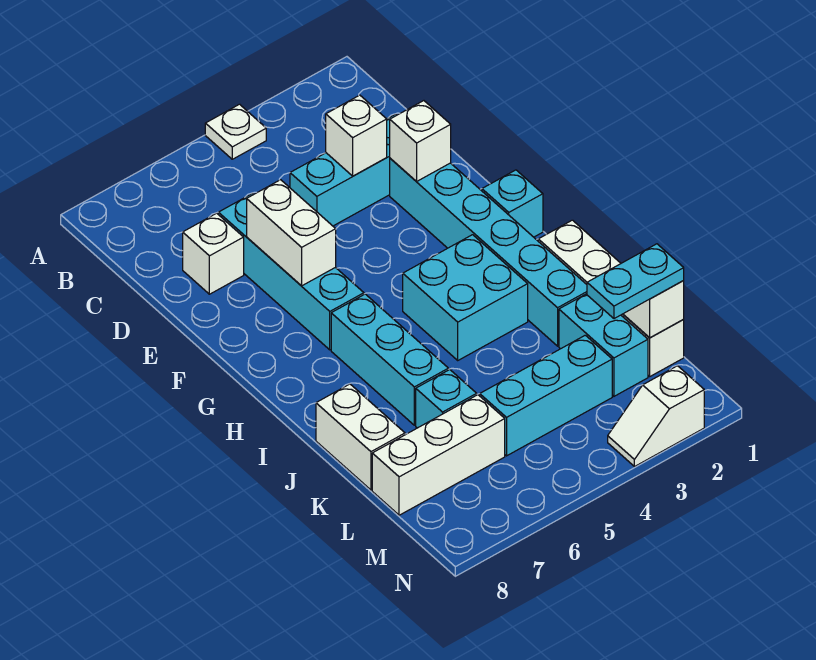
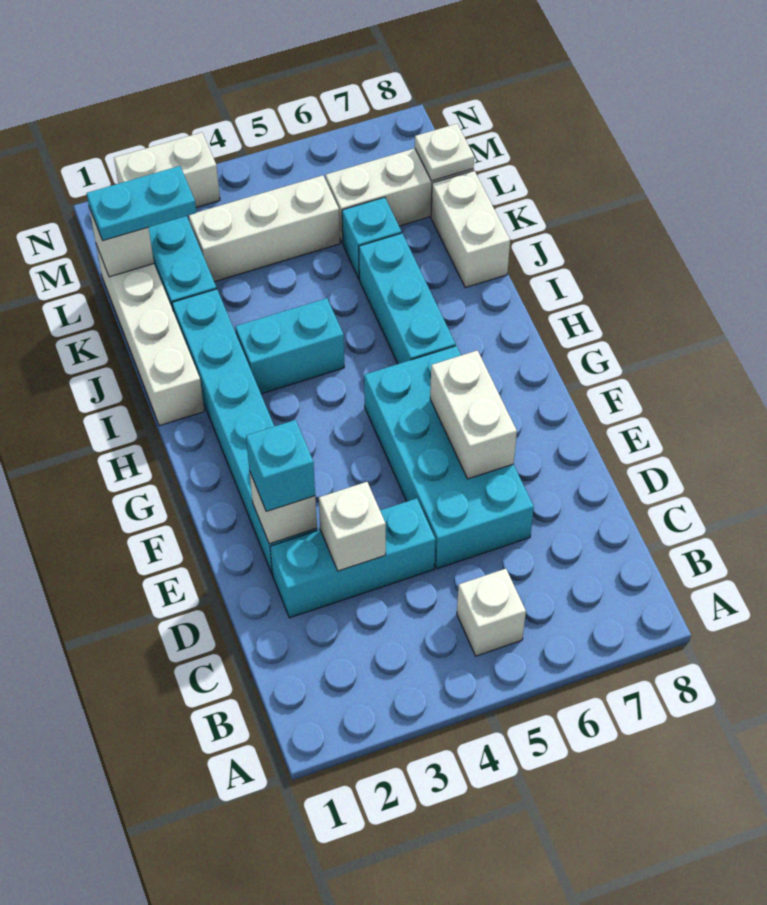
white 1x1 plate [205,104,266,159] -> white 1x1 plate moved to [415,124,474,181]
cyan 1x4 brick [218,194,364,350] -> cyan 2x4 brick [364,346,534,569]
white 1x1 brick [183,213,244,294] -> white 1x1 brick moved to [457,569,526,656]
cyan 1x1 brick [482,170,543,237] -> cyan 1x1 brick moved to [246,420,315,511]
cyan 2x2 brick [403,235,528,360] -> cyan 1x2 brick [235,298,344,394]
cyan 1x3 brick [480,335,612,456] -> white 1x3 brick [189,175,340,282]
white 1x2 slope [608,366,704,467] -> white 1x2 brick [114,132,220,207]

